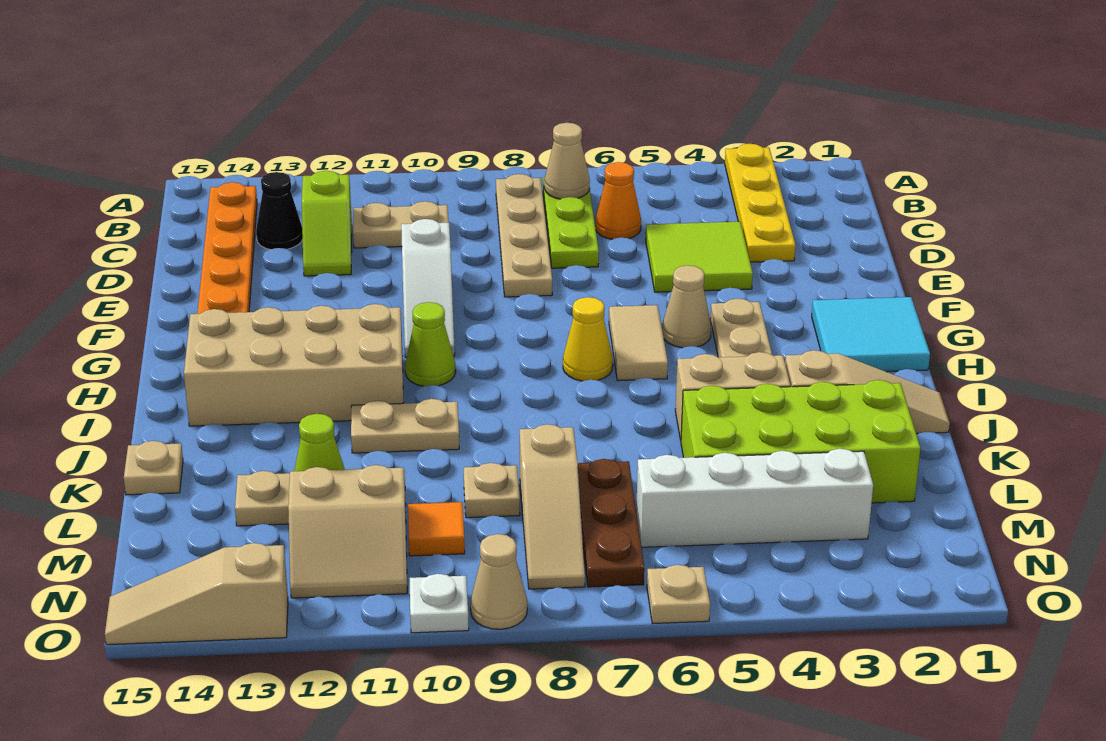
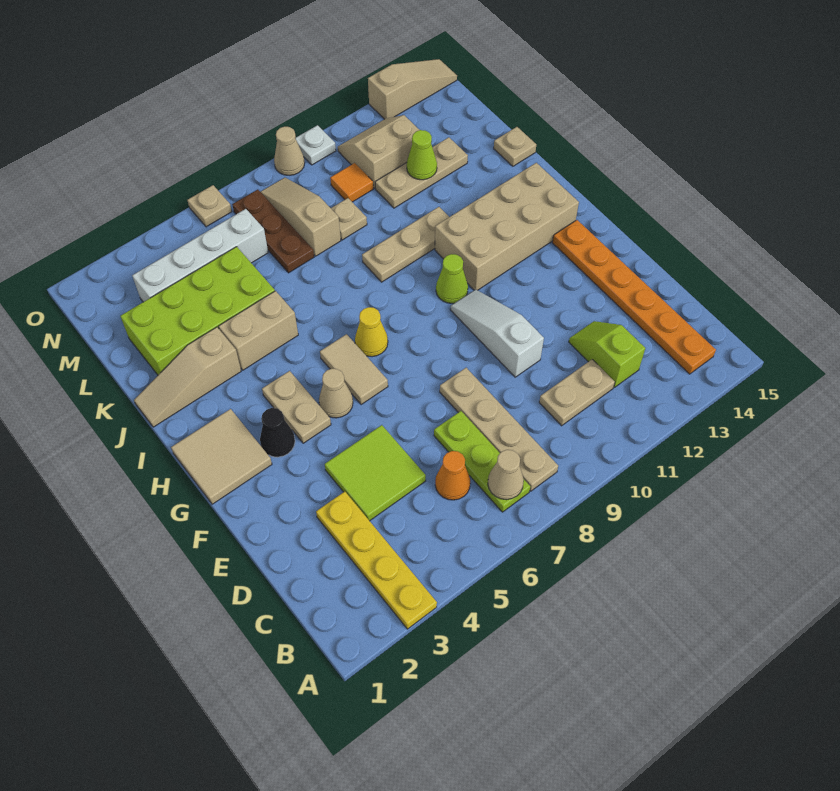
black 1x1 cone [256,172,303,249] -> black 1x1 cone moved to [260,408,295,457]
cyan 2x2 tile [812,297,930,372] -> tan 2x2 tile [171,409,272,504]
tan 1x2 plate [351,399,459,453] -> tan 1x3 plate [362,207,449,282]

